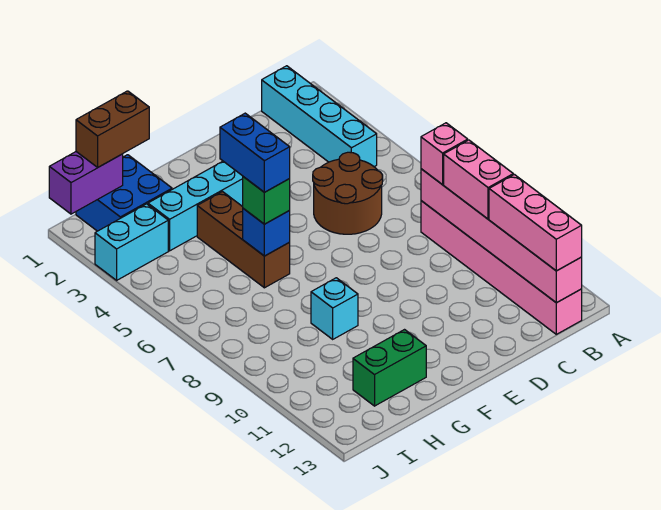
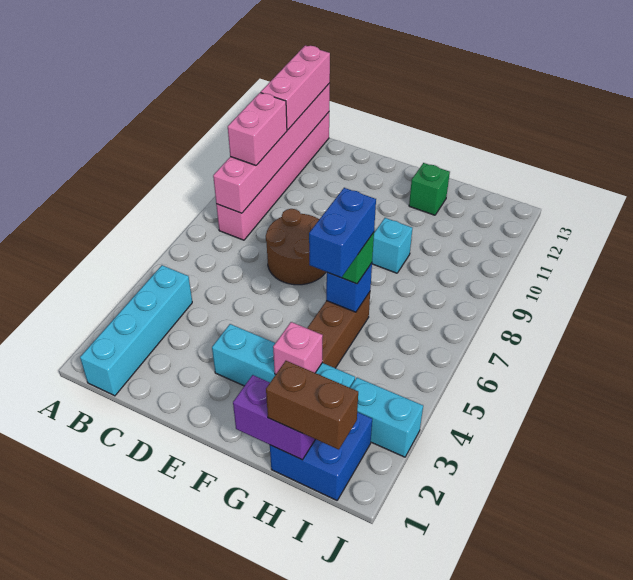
pink 1x1 brick [421,123,468,185] -> pink 1x1 brick moved to [273,322,323,375]
brown 2x2 round brick [313,152,383,234] -> brown 2x2 round brick moved to [266,209,326,285]
green 1x2 brick [353,330,426,406] -> green 1x1 brick [409,163,450,215]
purple 1x2 brick [49,152,123,214] -> purple 1x2 brick moved to [233,375,315,460]

